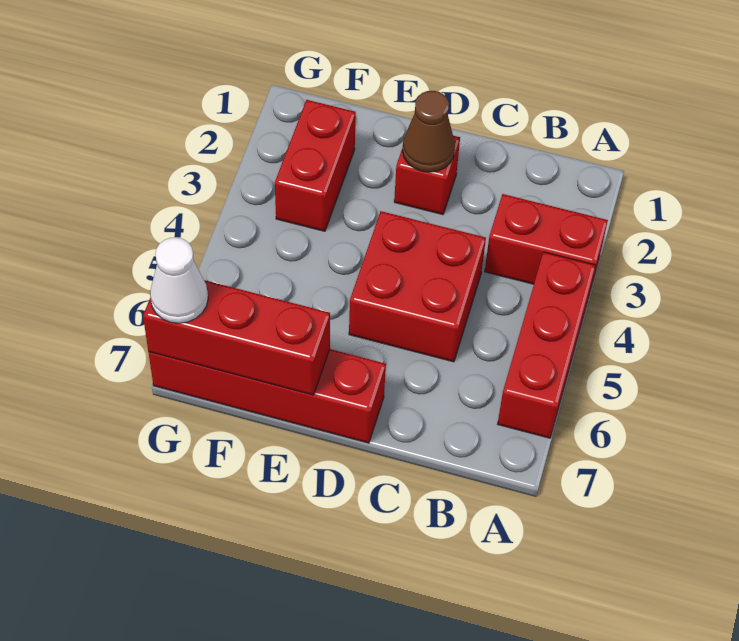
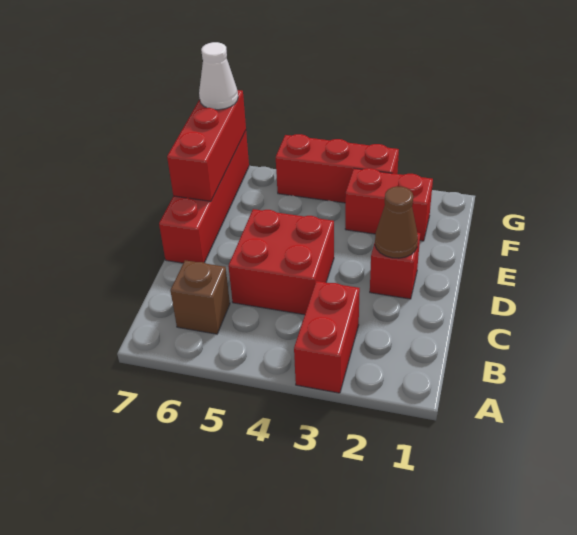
red 1x3 brick [498,252,596,438] -> red 1x3 brick moved to [276,134,399,203]
none -> brown 1x1 brick [170,260,230,334]

